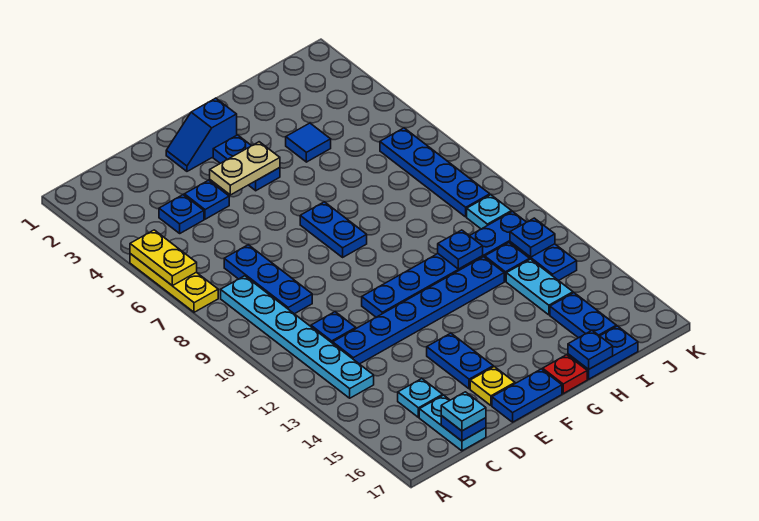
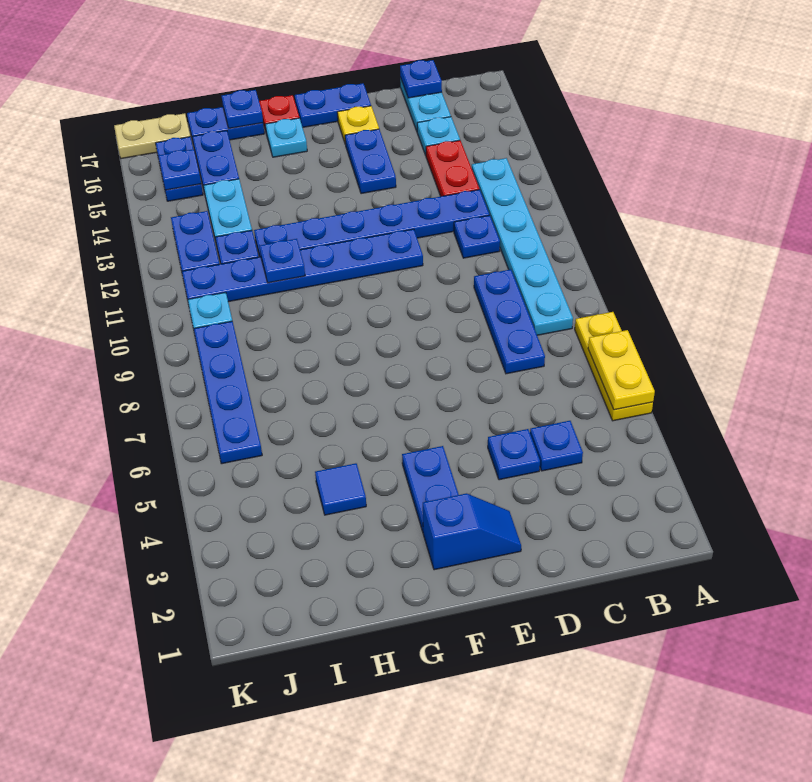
none -> red 1x2 plate [426,140,479,196]
cyan 1x1 plate [441,392,486,431] -> cyan 1x1 plate moved to [265,118,307,157]
tan 1x2 plate [210,142,280,195] -> tan 1x2 plate moved to [114,113,190,159]
blue 1x2 plate [300,202,367,257] -> blue 1x2 plate moved to [156,137,203,201]
blue 1x1 plate [510,218,555,257] -> blue 1x1 plate moved to [158,149,201,190]

